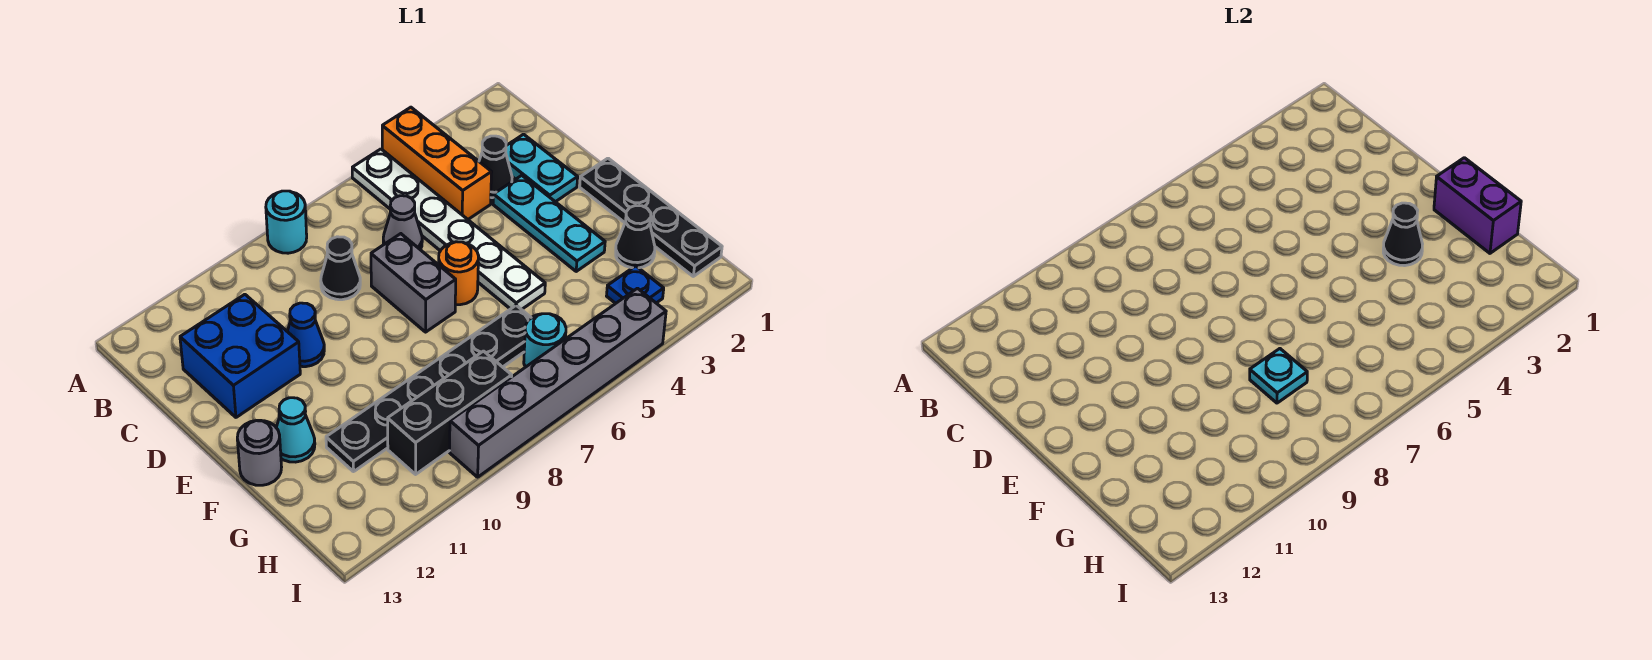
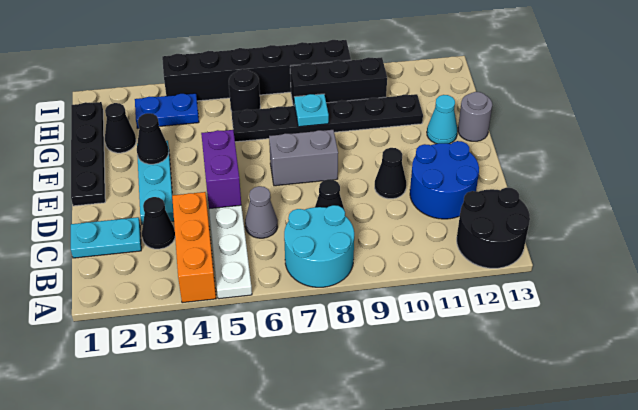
cyan 1x1 round brick [266,191,307,253] -> cyan 2x2 round brick [284,205,354,287]
none -> black 2x2 round brick [457,187,530,268]
cyan 1x2 plate [506,134,578,202] -> cyan 1x2 plate turned to [71,217,141,258]
blue 2x2 brick [180,294,300,417] -> blue 2x2 round brick [410,141,479,219]
grey 1x2 brick [371,234,456,332] -> grey 1x2 brick turned to [269,130,338,186]
blue 1x1 cone [287,303,324,367] -> black 1x1 cone [375,148,406,199]
orange 1x1 round brick [439,242,479,305] -> none
purple 1x2 brick [1434,158,1521,253] -> purple 1x2 brick moved to [201,130,241,209]
blue 1x1 plate [607,266,664,303] -> blue 1x2 plate [135,93,199,129]
cyan 1x1 round brick [524,314,566,367] -> black 1x1 round brick [229,69,260,112]
grey 1x6 brick [449,288,666,477] -> black 1x6 brick [162,40,351,101]

